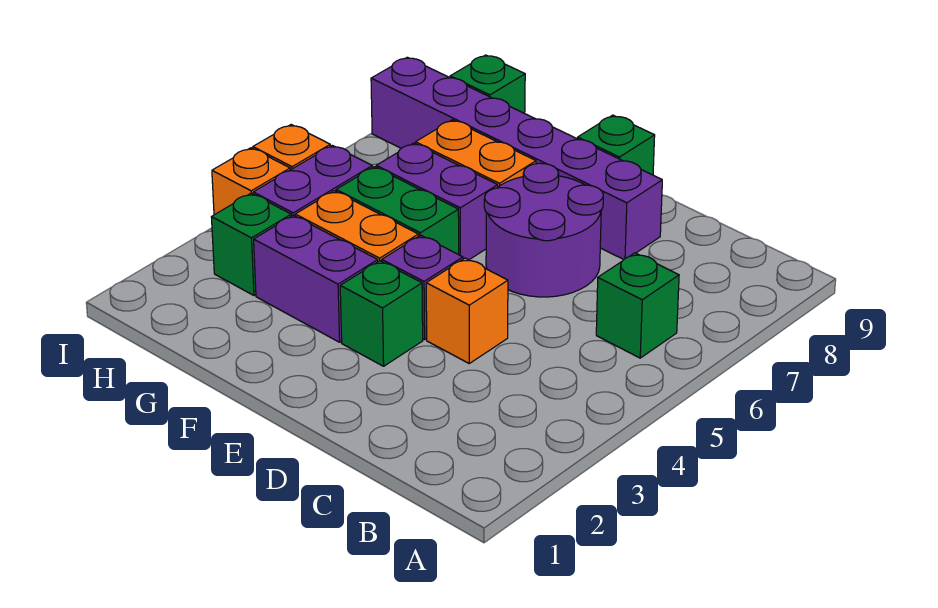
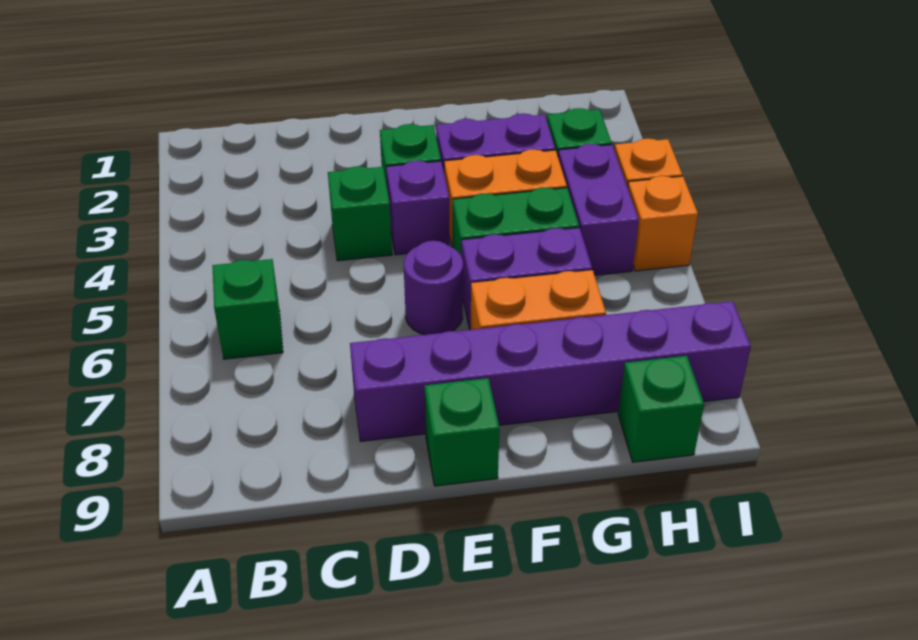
orange 1x1 brick [426,258,508,363] -> green 1x1 brick [328,166,392,261]
purple 2x2 round brick [484,163,603,297] -> purple 1x1 round brick [404,241,463,335]

